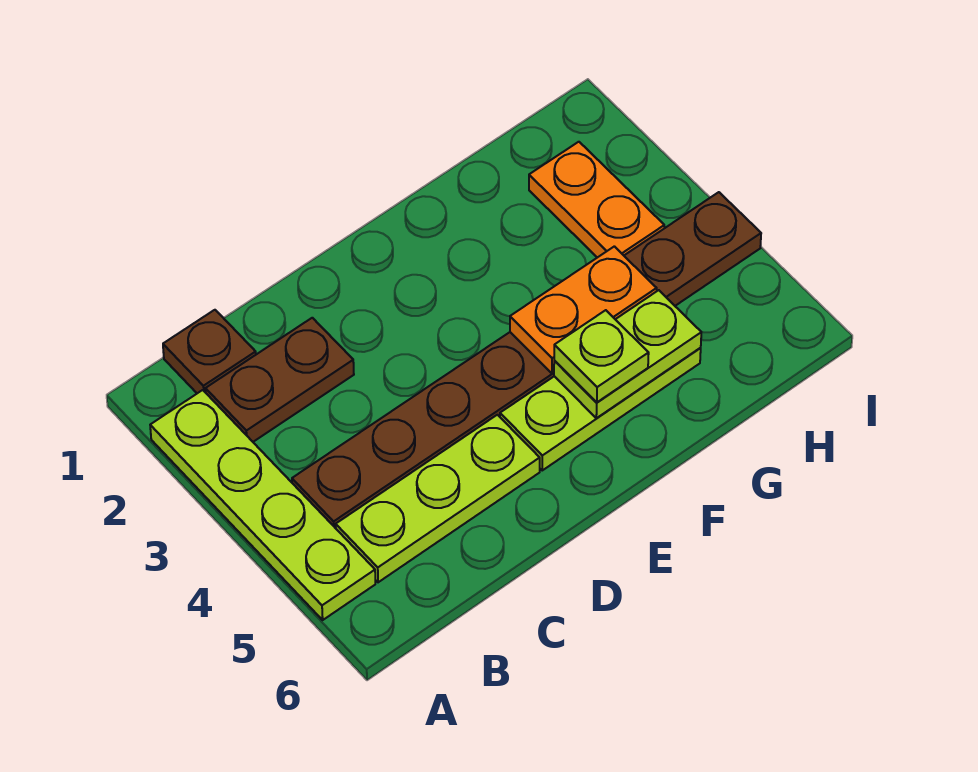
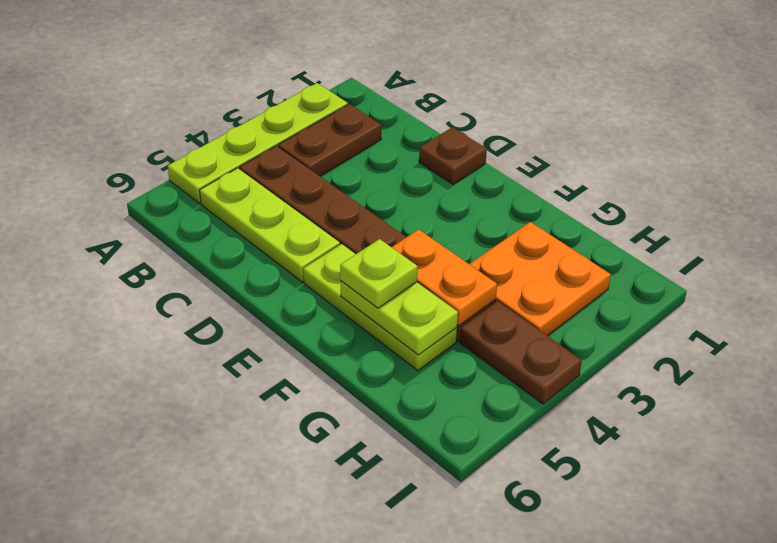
brown 1x1 plate [163,310,256,393] -> brown 1x1 plate moved to [419,127,487,184]
brown 1x2 plate [206,318,354,442] -> brown 1x2 plate turned to [278,104,381,176]
orange 1x2 plate [529,142,664,258] -> orange 2x2 plate [470,222,611,336]

